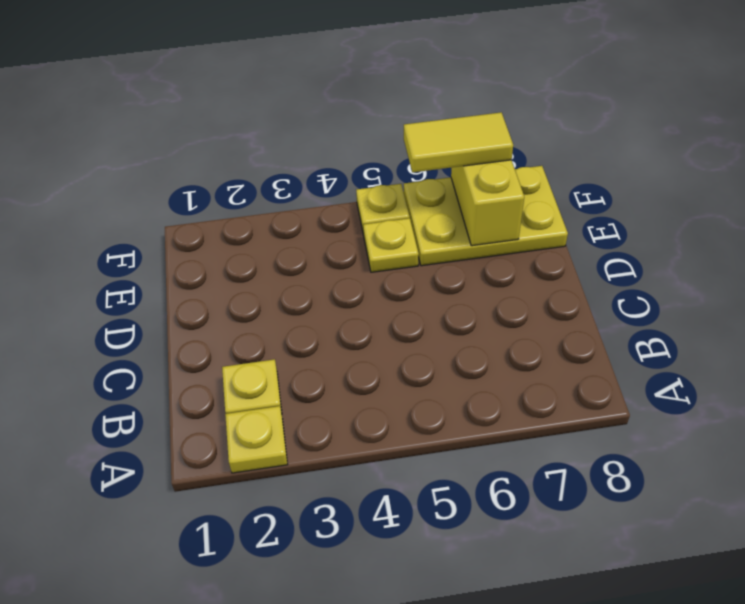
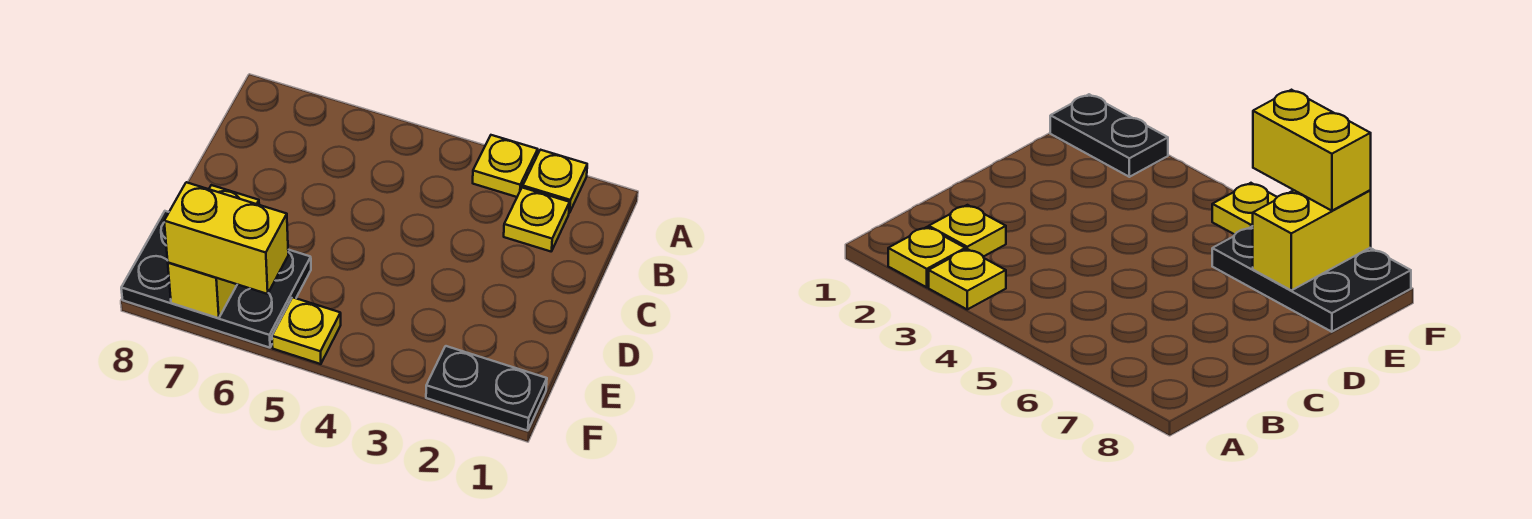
yellow 1x1 plate [363,218,419,272] -> yellow 1x1 plate moved to [473,135,538,197]
yellow 2x3 plate [404,166,568,266] -> black 2x3 plate [121,211,311,348]
none -> black 1x2 plate [426,346,547,431]
yellow 1x2 tile [404,112,513,172] -> yellow 1x2 brick [164,182,288,294]

